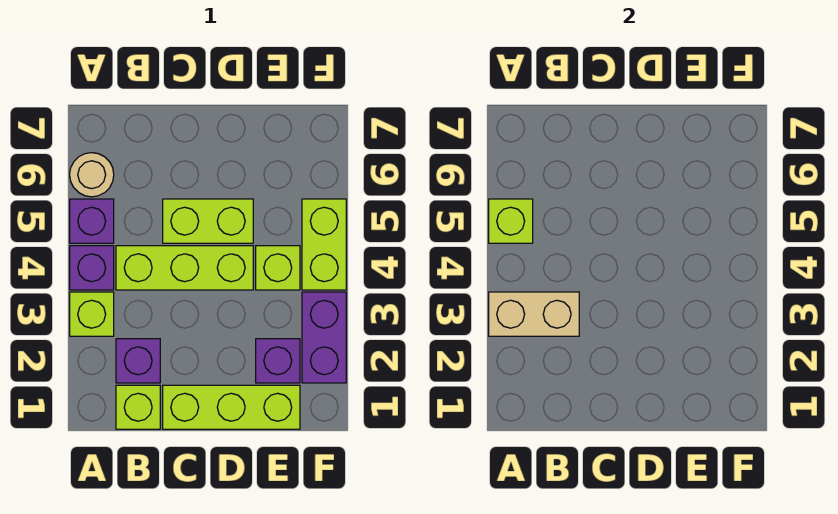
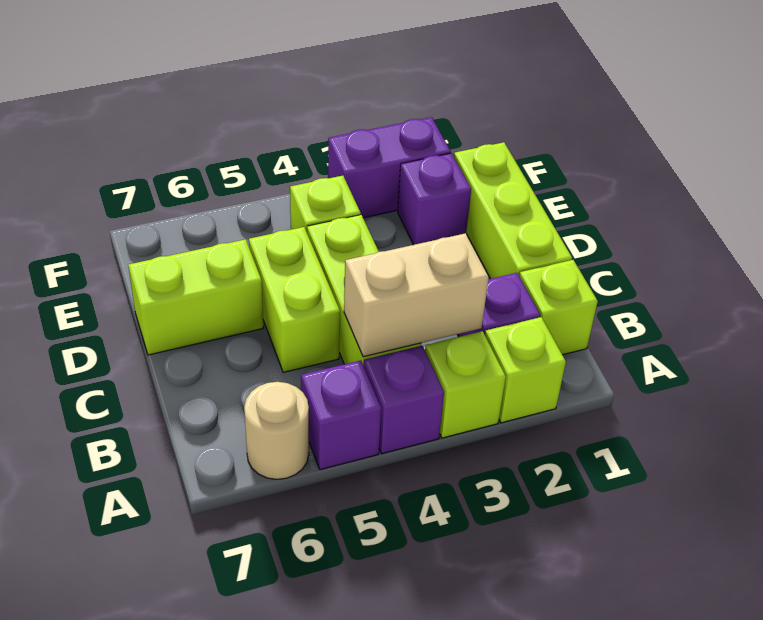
tan 1x2 brick [489,292,579,336] -> tan 1x2 brick turned to [344,233,489,357]
lime 1x1 brick [489,199,533,243] -> lime 1x1 brick moved to [485,317,566,423]
lime 1x2 brick [302,199,346,290] -> lime 1x2 brick moved to [128,239,263,355]

